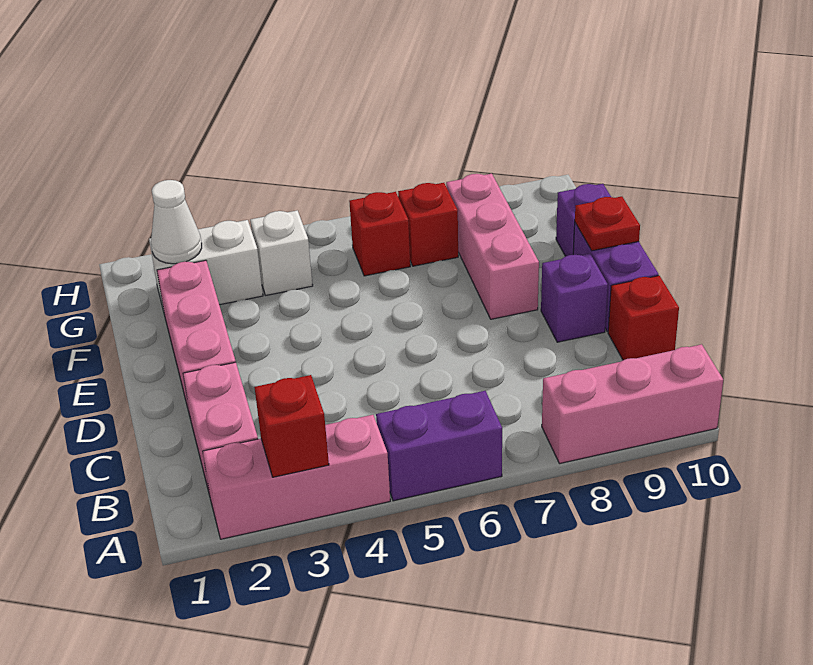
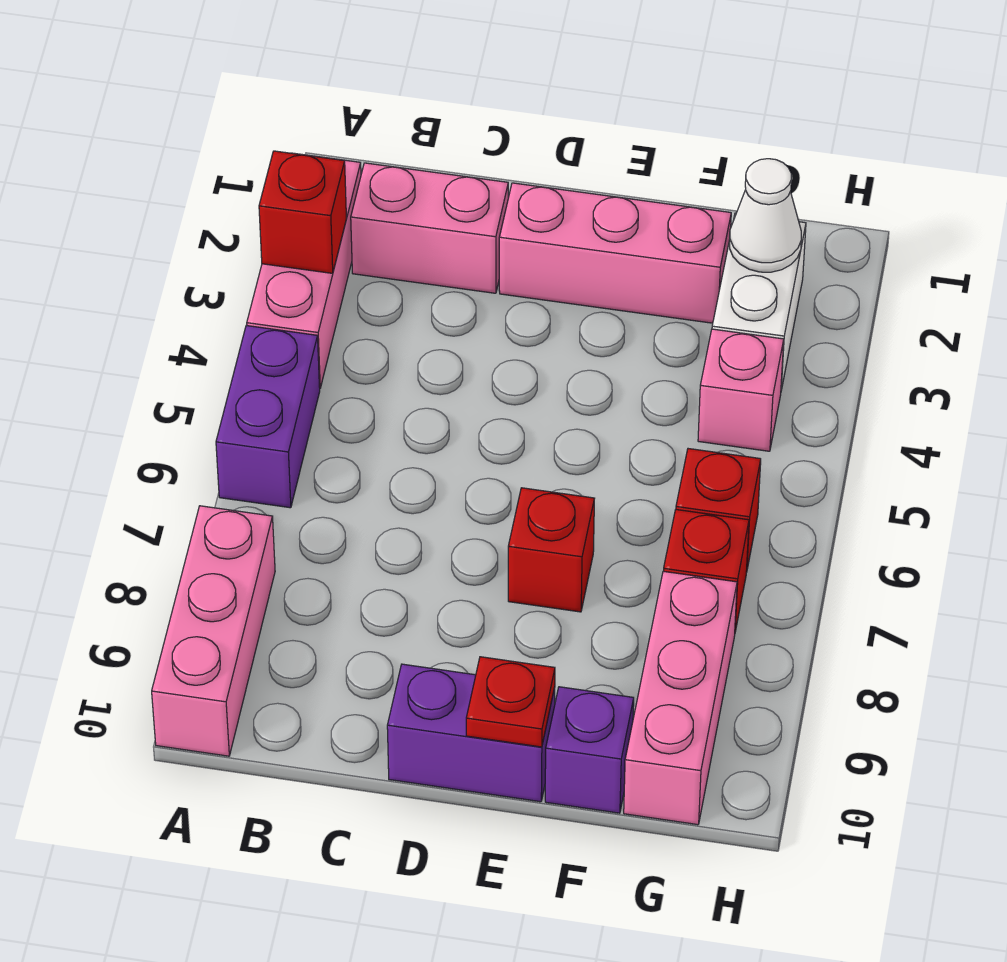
red 1x1 brick [608,276,679,360] -> red 1x1 brick moved to [508,488,595,612]
purple 1x1 brick [541,254,608,342] -> none
pink 1x3 brick [446,174,539,319] -> pink 1x3 brick turned to [624,571,737,825]
white 1x1 brick [250,210,313,295] -> pink 1x1 brick [698,329,784,451]

